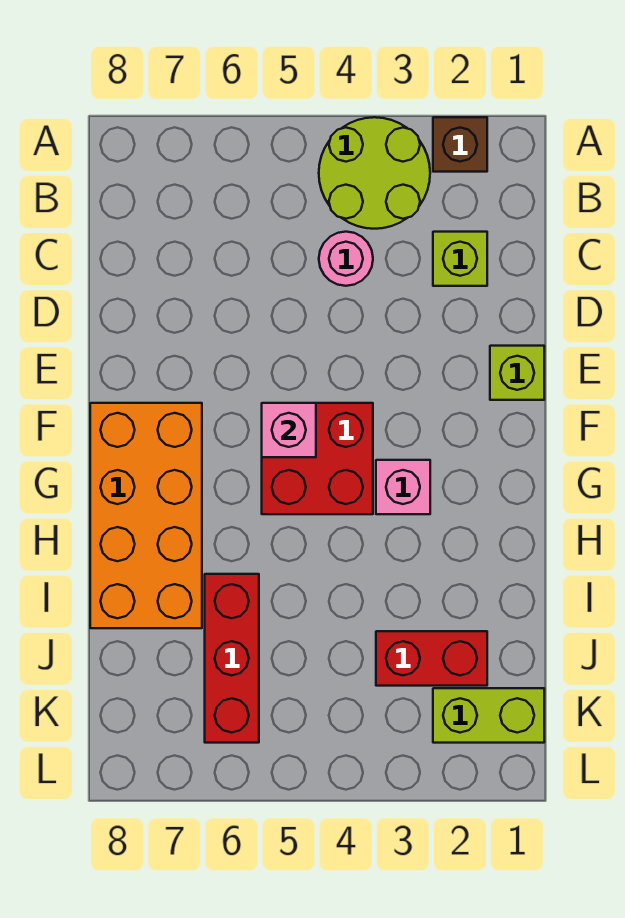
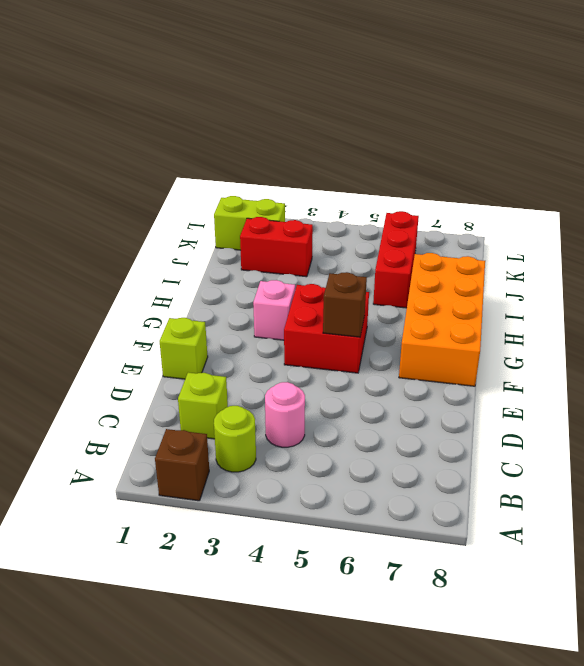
lime 2x2 round brick [319,117,430,229] -> lime 1x1 round brick [214,406,256,472]
pink 1x1 brick [262,403,316,457] -> brown 1x1 brick [323,272,367,337]

